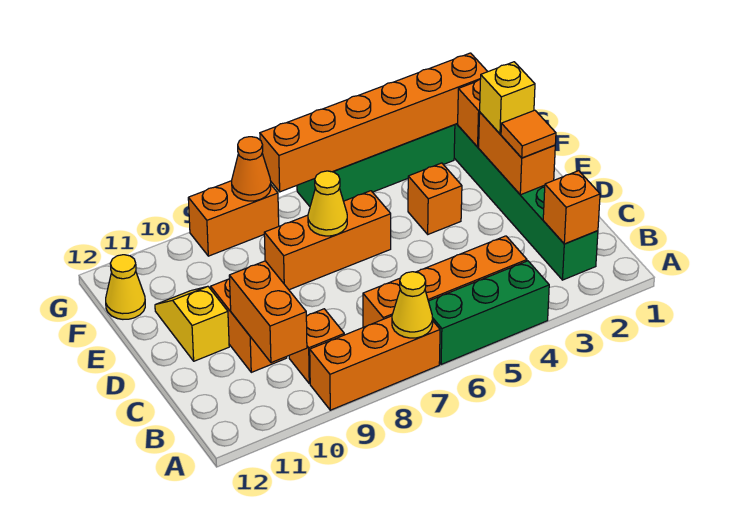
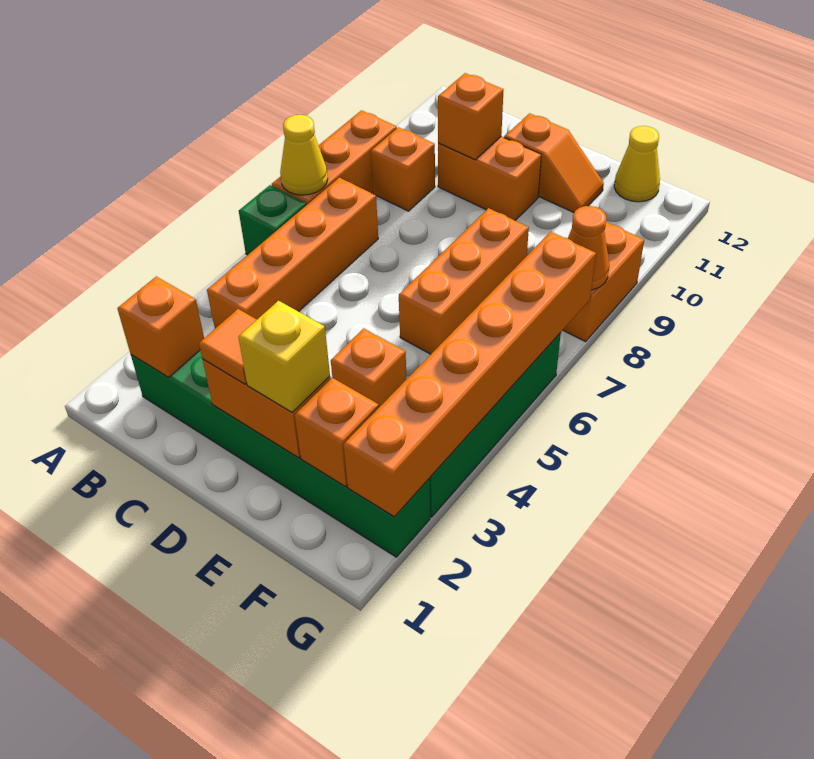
green 1x3 brick [428,261,549,364] -> green 1x1 brick [239,185,306,255]
orange 1x2 brick [229,261,307,363] -> orange 1x1 brick [438,73,503,160]
yellow 1x2 slope [155,286,229,361] -> orange 1x2 slope [504,113,604,212]
yellow 1x1 cone [308,171,347,236] -> none

